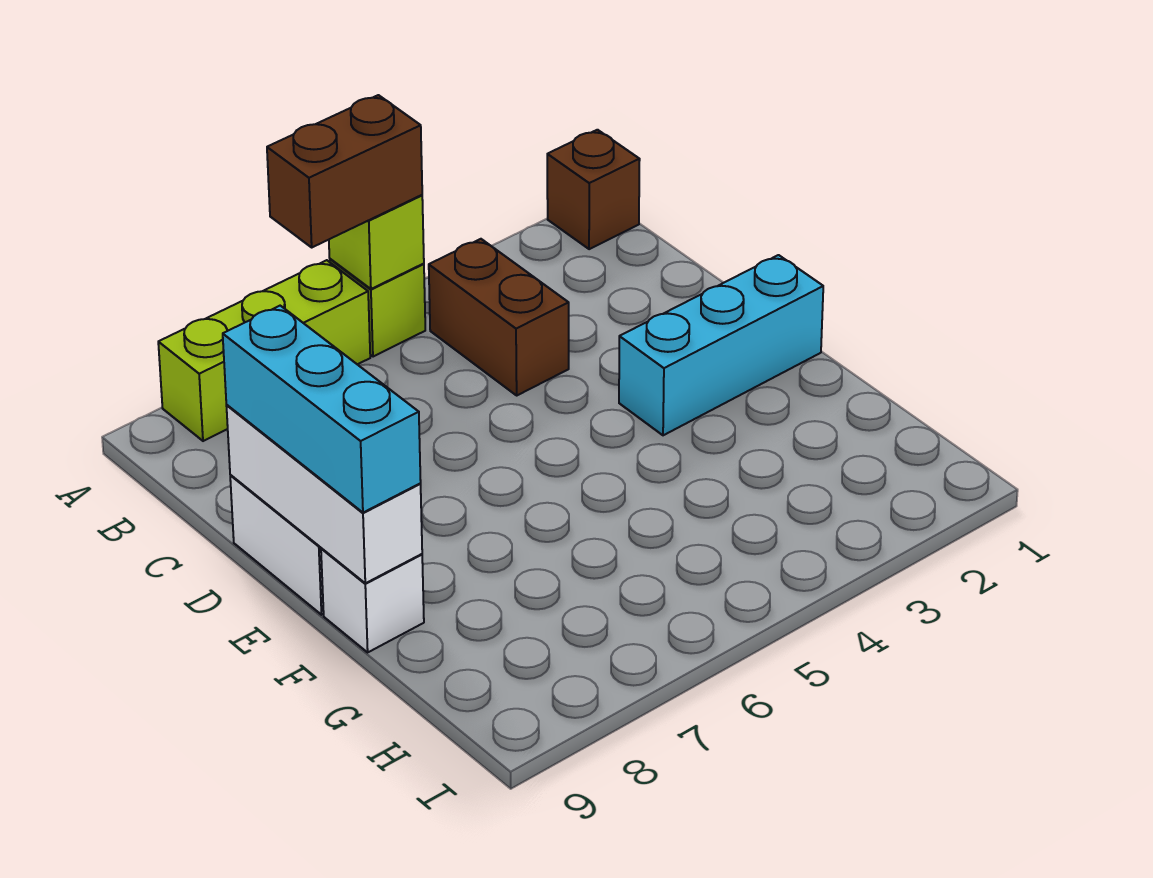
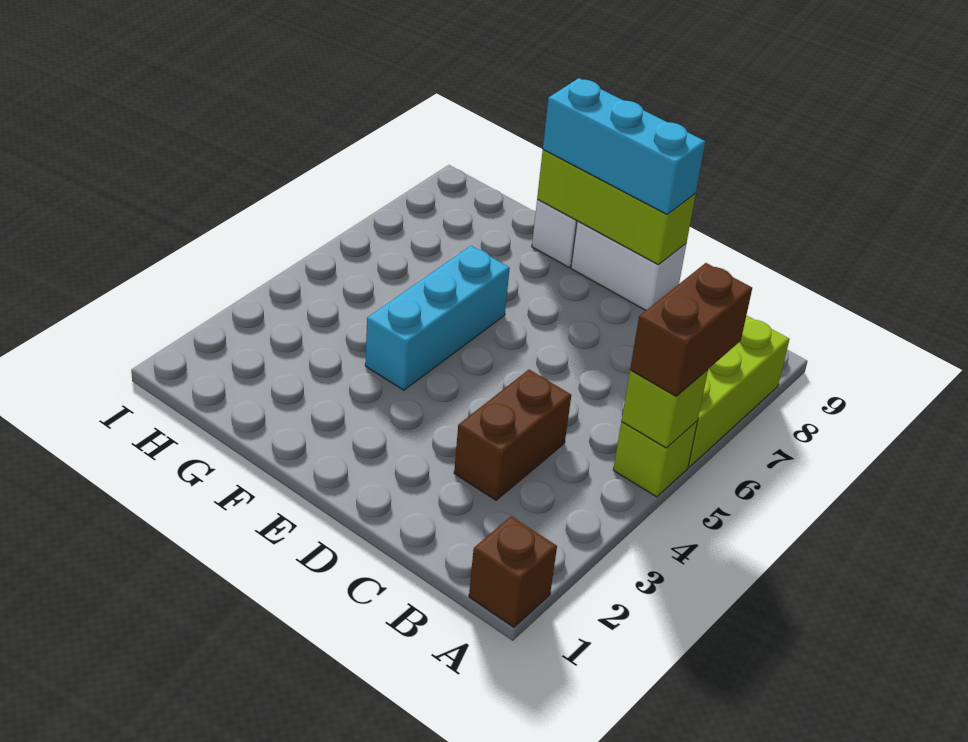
brown 1x2 brick [429,239,569,395] -> brown 1x2 brick turned to [454,370,571,500]
white 1x3 brick [226,405,422,583] -> lime 1x3 brick [537,150,696,265]
cyan 1x3 brick [619,255,823,435] -> cyan 1x3 brick moved to [365,246,510,390]

